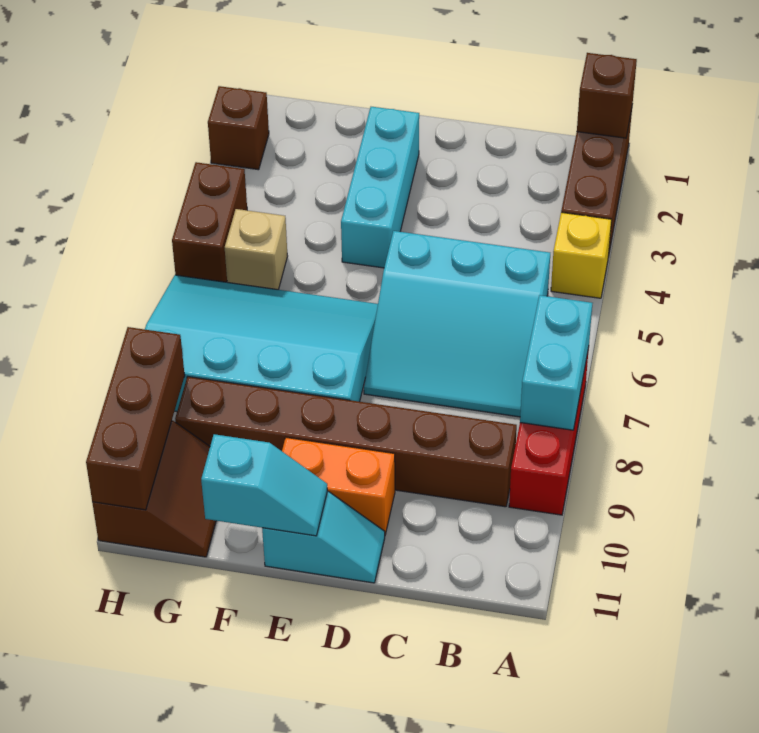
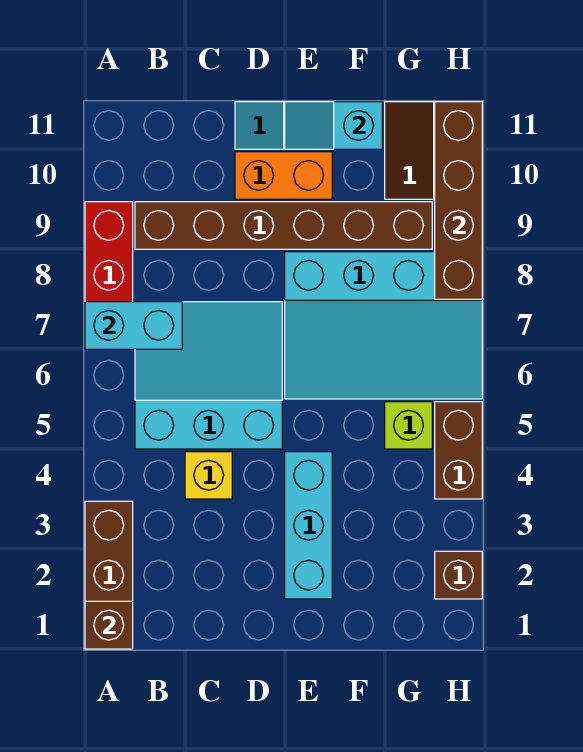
yellow 1x1 brick [551,212,612,298] -> yellow 1x1 brick moved to [185,452,232,499]
cyan 1x2 brick [520,295,592,430] -> cyan 1x2 brick turned to [85,302,182,349]
tan 1x1 brick [225,209,288,290] -> lime 1x1 brick [385,402,432,449]
brown 1x3 brick [86,327,185,510] -> brown 1x4 brick [435,102,482,299]

